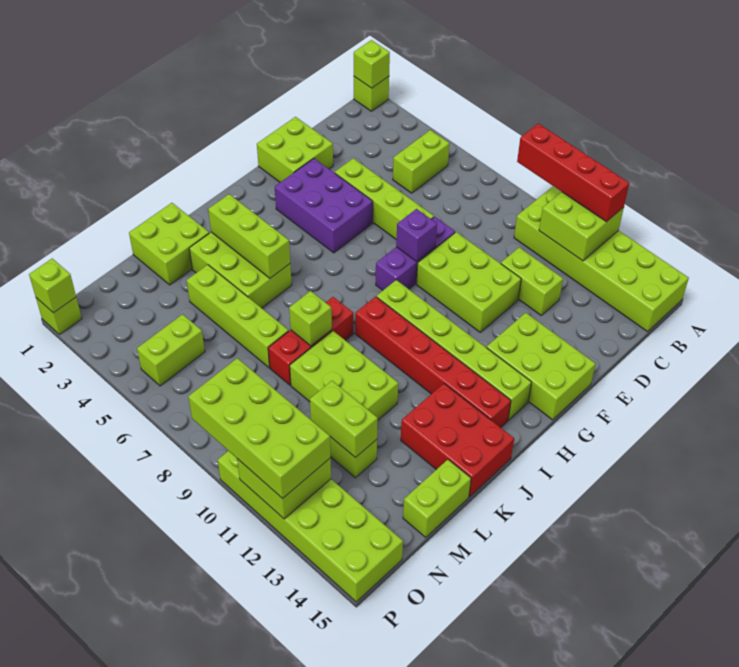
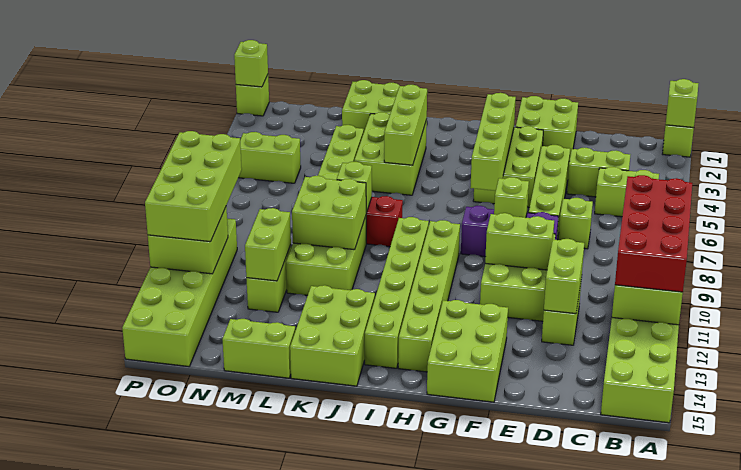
red 1x4 brick [517,124,629,222] -> red 2x4 brick [615,175,692,292]
none -> lime 1x2 brick [567,148,630,197]
none -> lime 1x1 brick [558,198,593,249]
none -> lime 1x2 brick [544,239,584,314]
none -> lime 1x2 brick [485,213,554,270]
purple 2x3 brick [275,159,373,253] -> lime 2x3 brick [473,126,543,207]
purple 1x1 brick [396,209,437,262] -> lime 1x1 brick [494,177,529,218]
none -> lime 1x4 brick [470,93,516,191]
red 1x6 brick [355,297,511,427] -> lime 1x6 brick [365,217,429,368]
red 2x3 brick [401,384,514,497] -> lime 2x3 brick [290,285,375,386]
none -> lime 2x2 brick [292,176,366,250]

